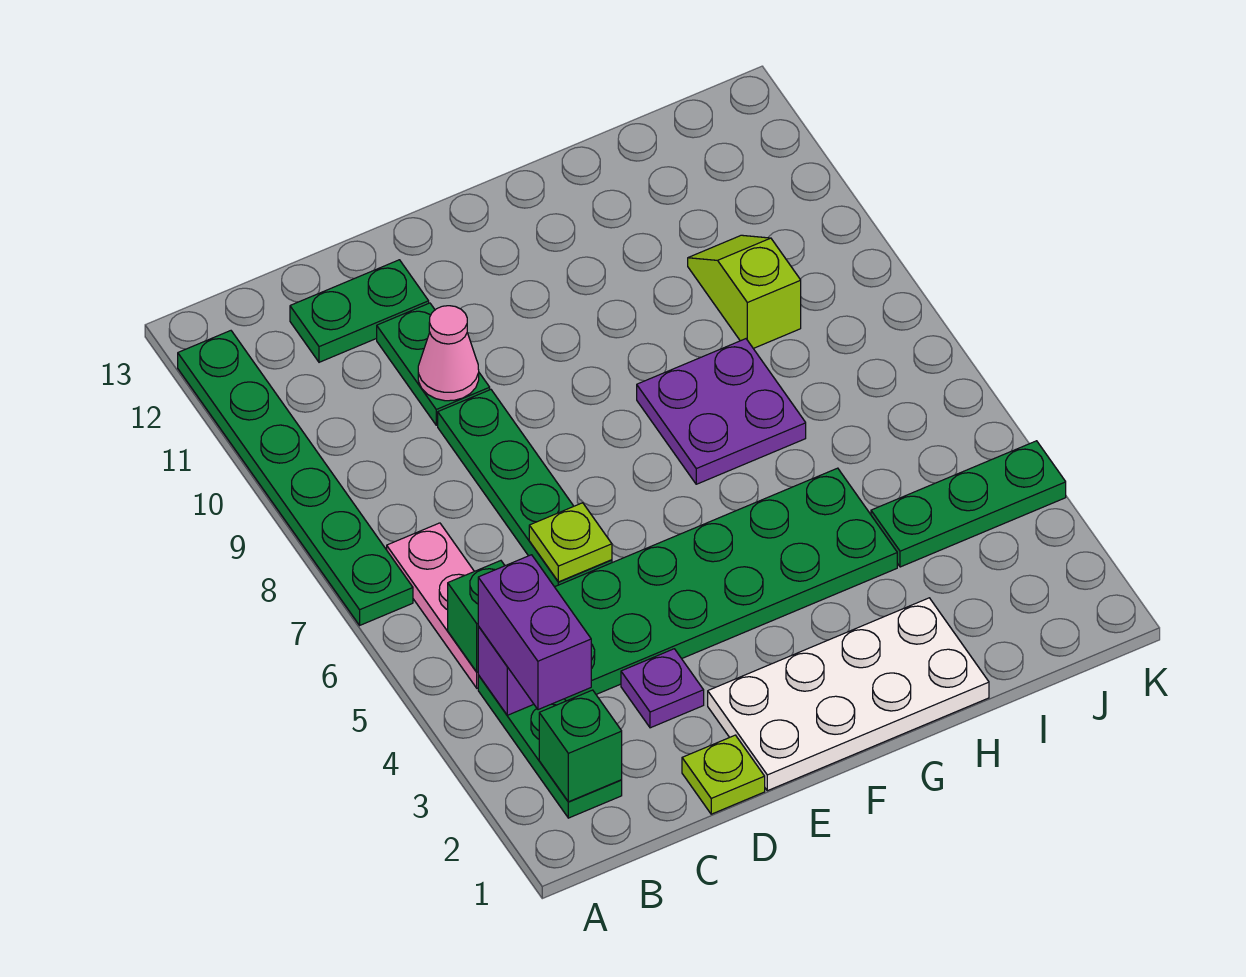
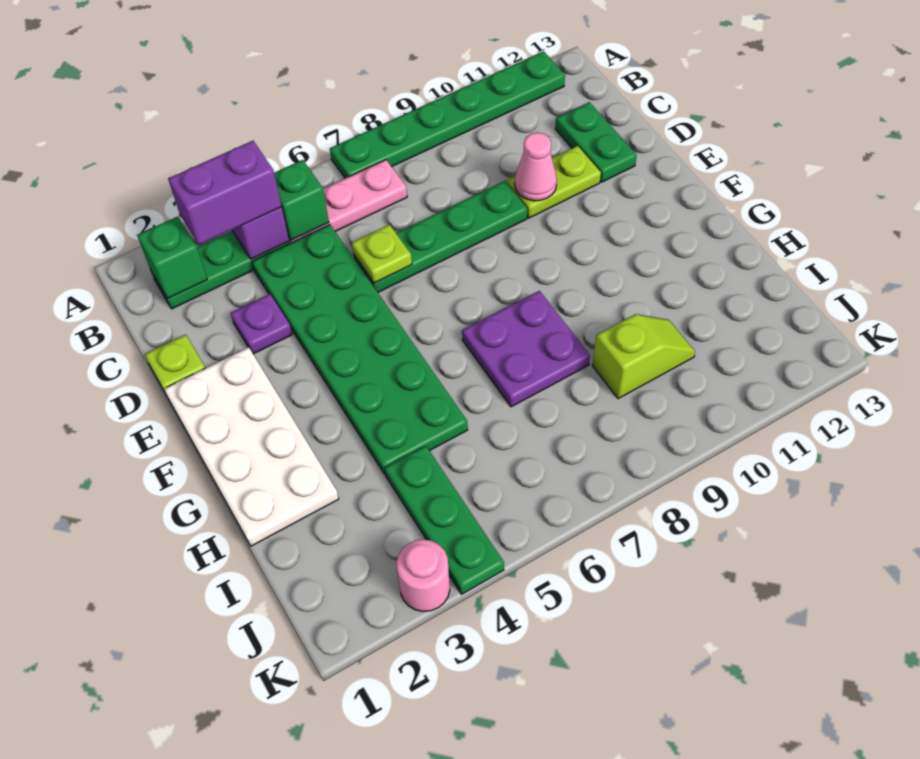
green 1x2 plate [377,303,490,425] -> lime 1x2 plate [507,146,601,218]
none -> pink 1x1 round brick [397,539,450,612]

